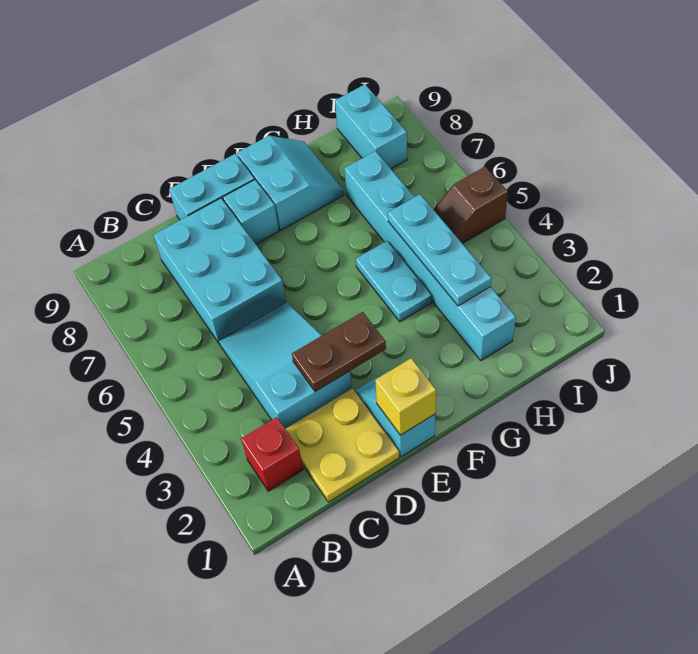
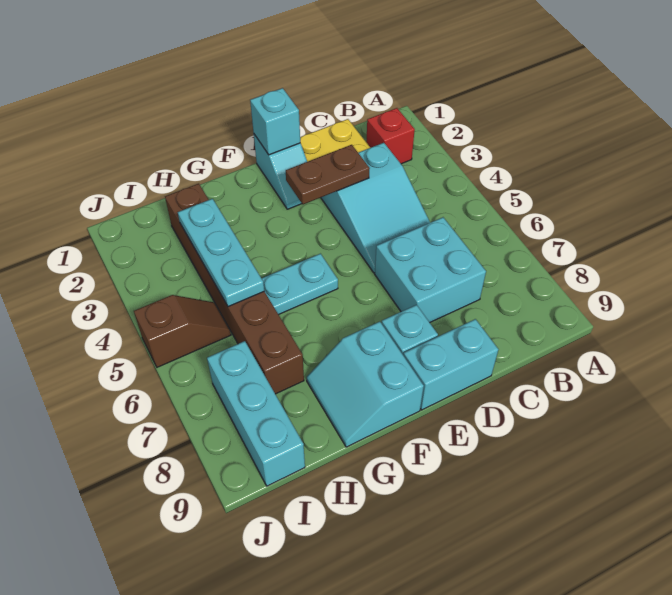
cyan 2x3 brick [154,198,286,344] -> cyan 2x2 brick [375,217,486,322]
yellow 1x1 brick [375,358,436,435] -> cyan 1x1 brick [250,88,300,155]
cyan 1x2 plate [356,241,432,322] -> cyan 1x2 plate turned to [262,254,338,315]
cyan 1x6 brick [344,151,516,360] -> brown 1x6 brick [165,184,304,394]
cyan 1x2 brick [335,84,407,169] -> cyan 1x3 brick [207,341,305,486]

